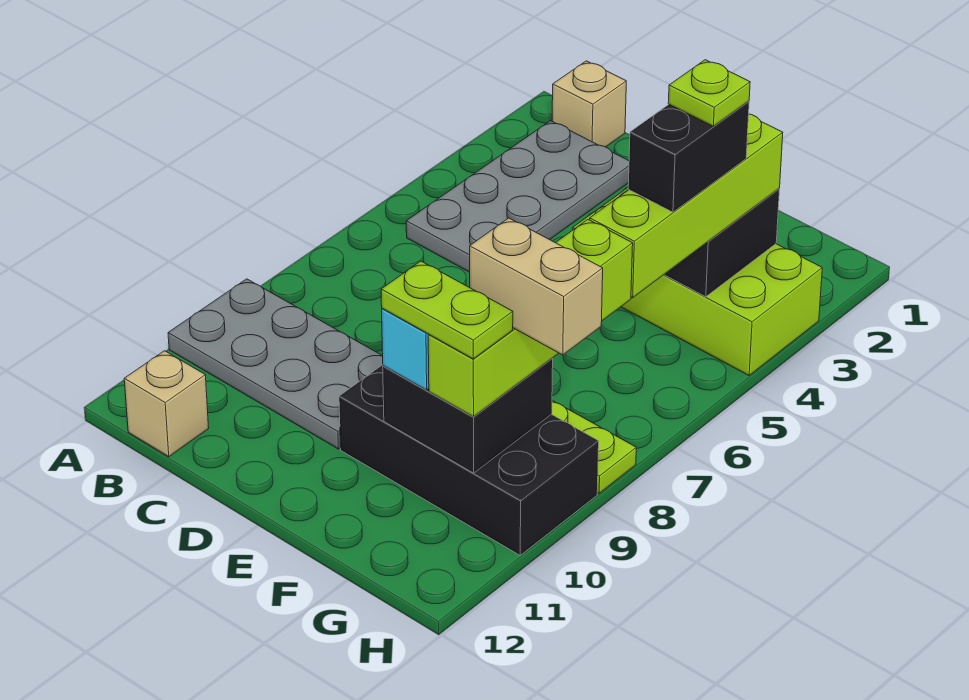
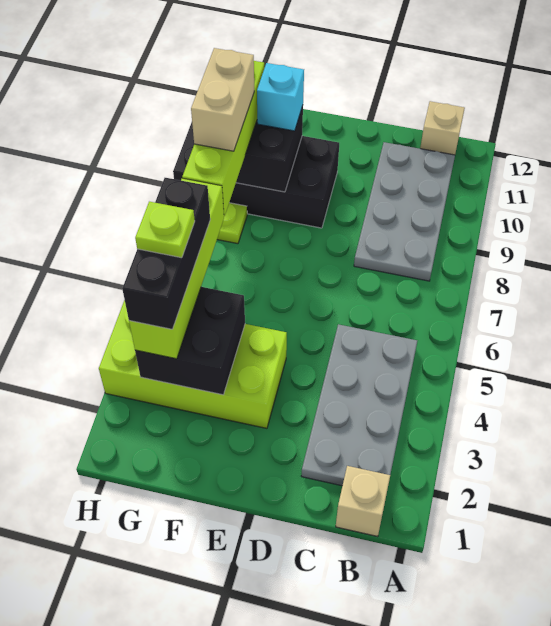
grey 2x4 plate [168,279,383,449] -> grey 2x4 plate turned to [354,142,455,281]
lime 1x2 plate [381,261,513,359] -> none
black 1x2 brick [628,101,749,212] -> black 1x3 brick [122,178,210,329]
tan 1x2 brick [470,218,603,355] -> tan 1x2 brick turned to [191,48,254,151]

